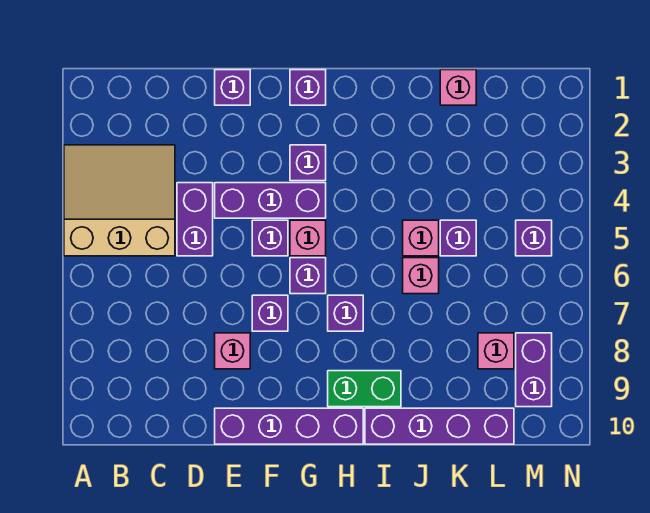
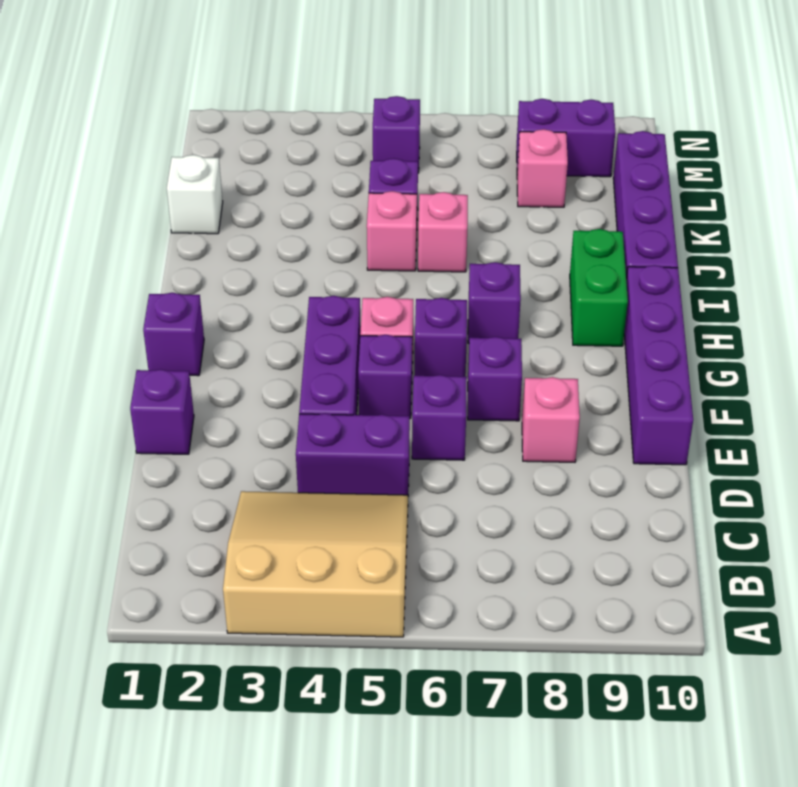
tan 3x3 slope [64,145,175,256] -> tan 3x3 slope turned to [223,491,408,637]
purple 1x1 brick [290,145,326,181] -> purple 1x1 brick moved to [412,375,467,460]
pink 1x1 brick [440,70,476,105] -> white 1x1 brick [167,155,223,234]

